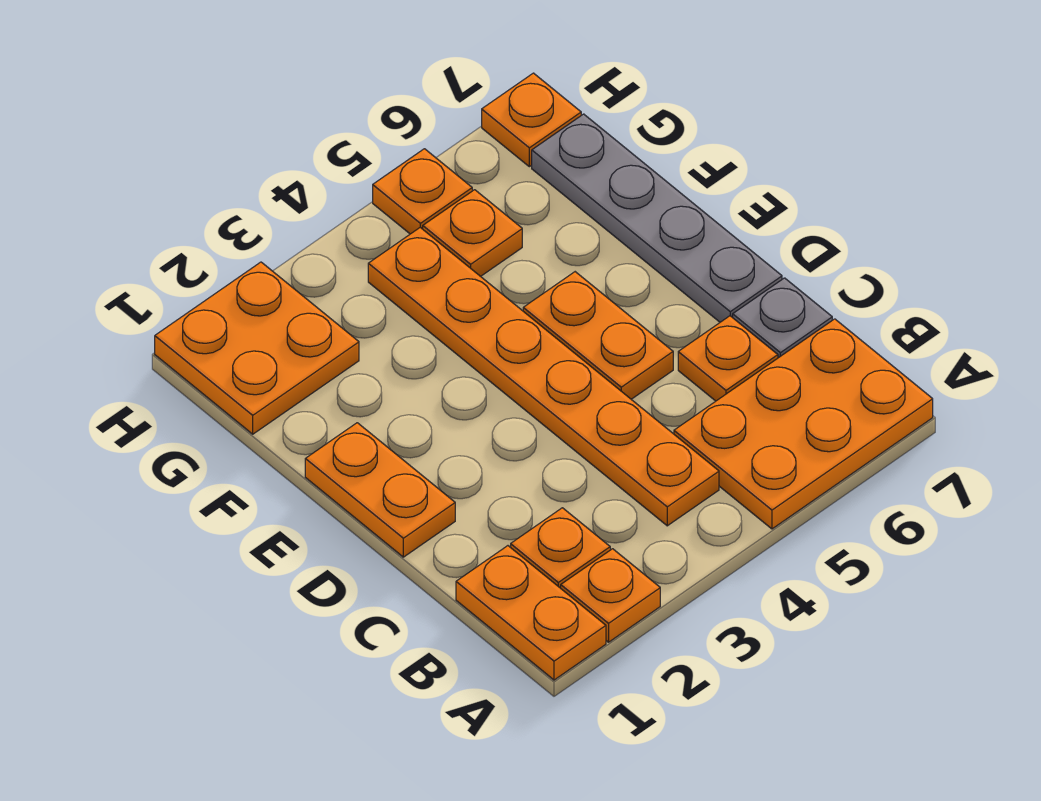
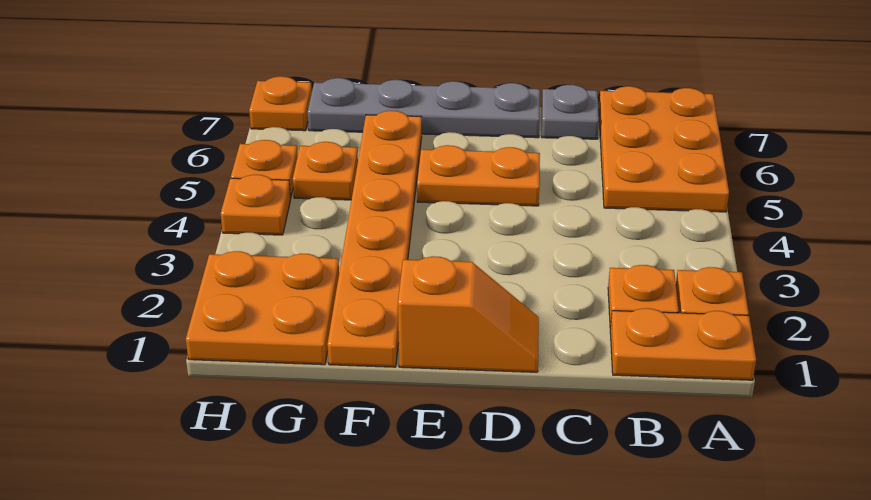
orange 1x6 plate [368,228,719,526] -> orange 1x6 plate turned to [327,111,422,367]
orange 1x1 plate [678,316,778,401] -> orange 1x1 plate moved to [221,175,291,235]
orange 1x2 plate [305,423,455,557] -> orange 1x2 slope [398,256,539,372]

